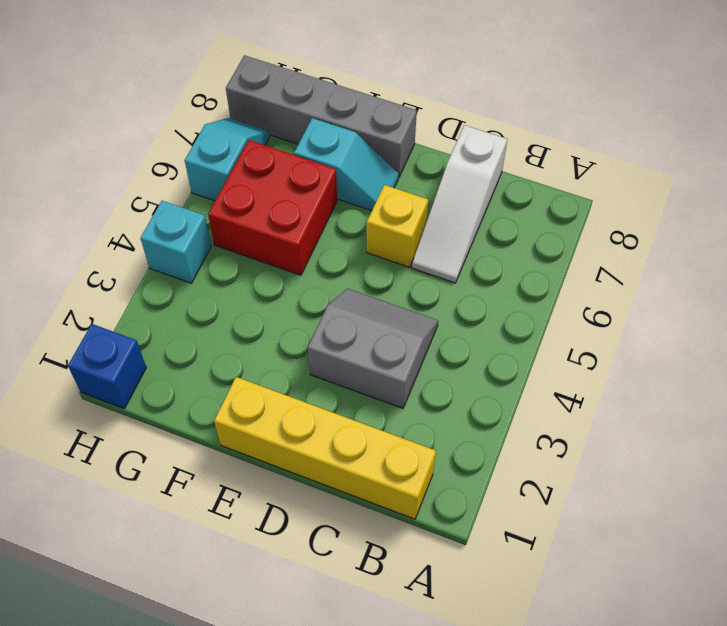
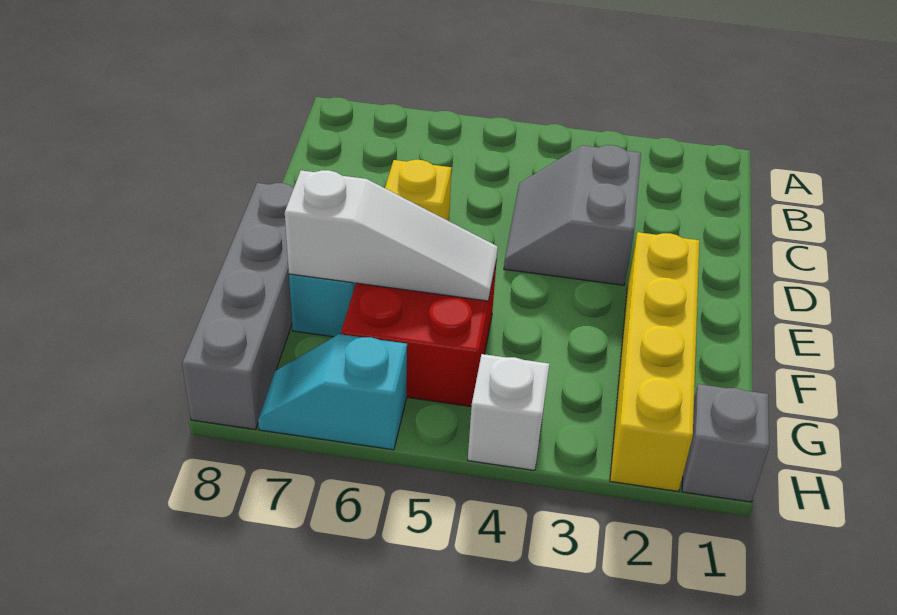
yellow 1x4 brick [214,377,436,519] -> yellow 1x4 brick moved to [610,232,699,491]
white 1x3 slope [412,125,508,283] -> white 1x3 slope moved to [285,170,498,301]
blue 1x1 brick [68,324,146,409] -> grey 1x1 brick [682,384,769,502]
cyan 1x1 brick [140,201,211,283] -> white 1x1 brick [468,354,549,470]

